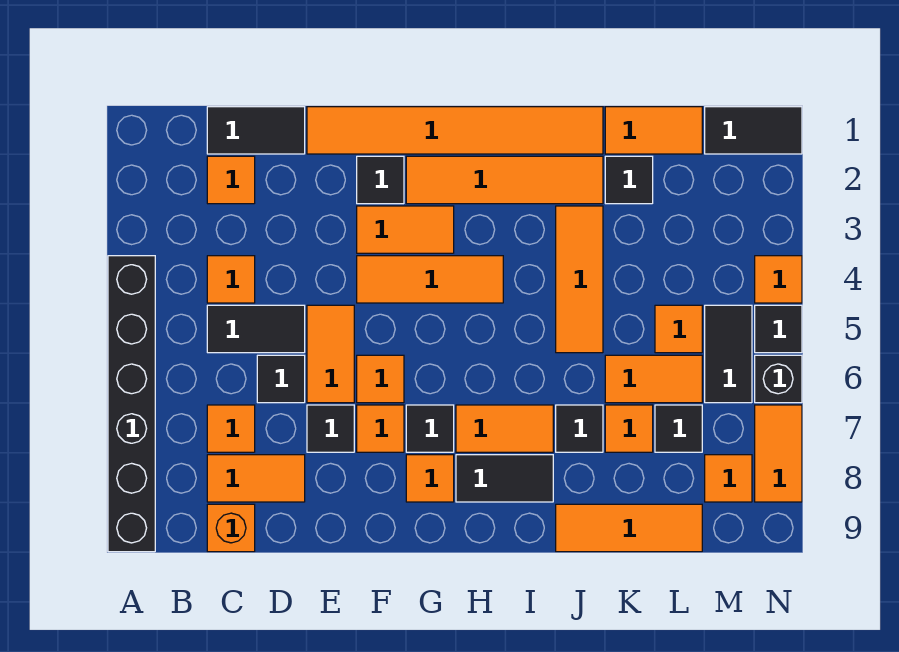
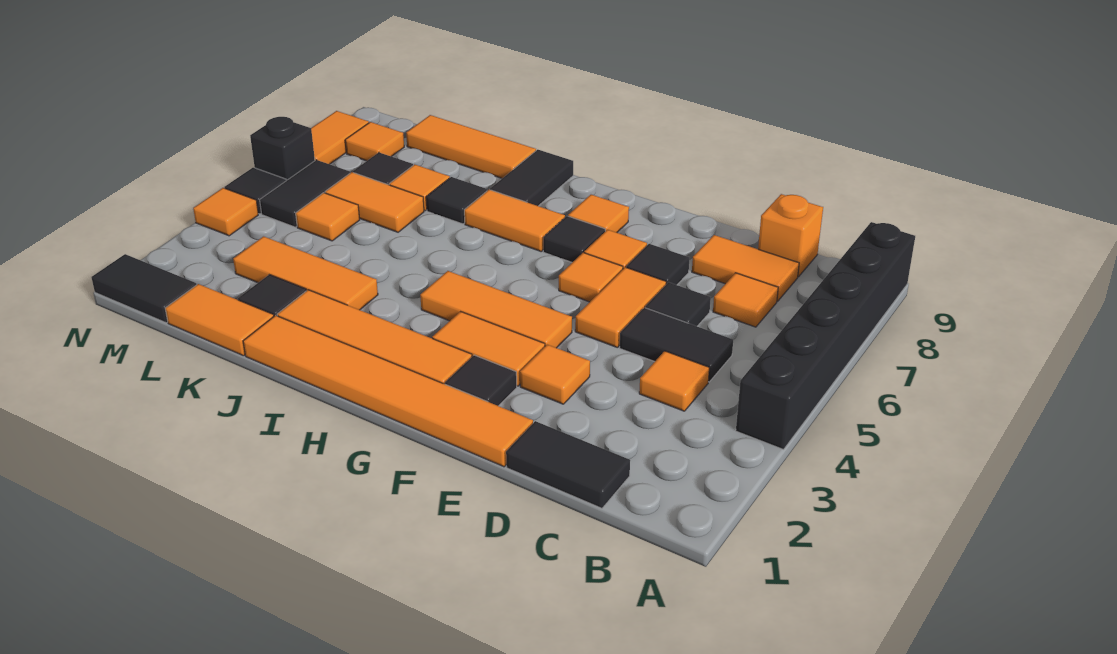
orange 1x1 tile [207,156,255,204] -> orange 1x1 tile moved to [520,345,590,404]
black 1x2 tile [456,455,553,502] -> black 1x2 tile turned to [490,150,573,206]
orange 1x3 tile [556,206,603,353] -> orange 1x3 tile turned to [233,236,378,310]

